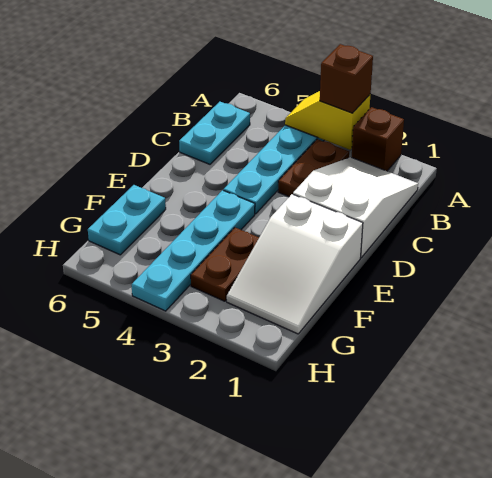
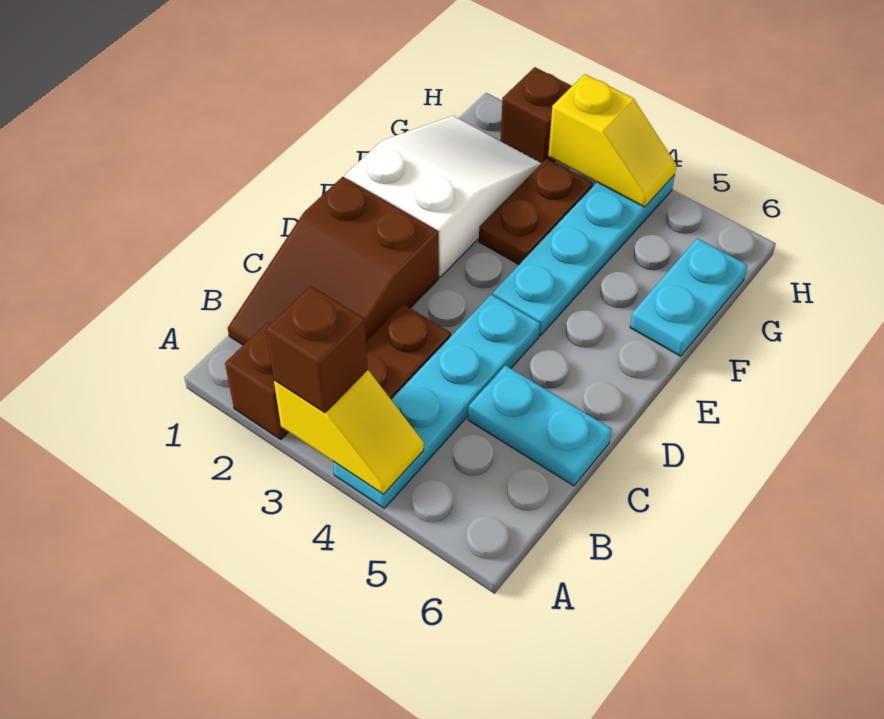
white 2x3 slope [293,157,418,258] -> brown 2x3 slope [228,177,439,345]
cyan 1x2 plate [179,102,250,164] -> cyan 1x2 plate turned to [468,365,612,486]
none -> brown 1x1 brick [501,67,572,163]
none -> yellow 1x2 slope [548,74,676,207]

